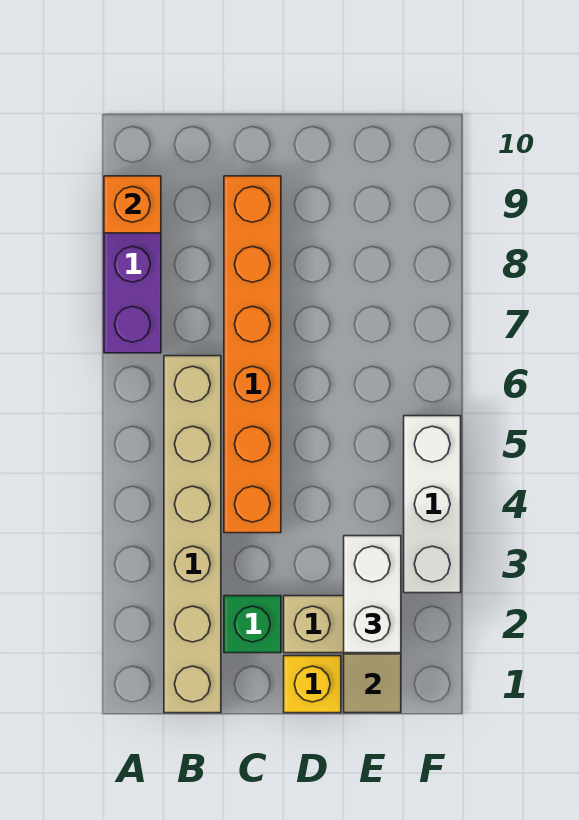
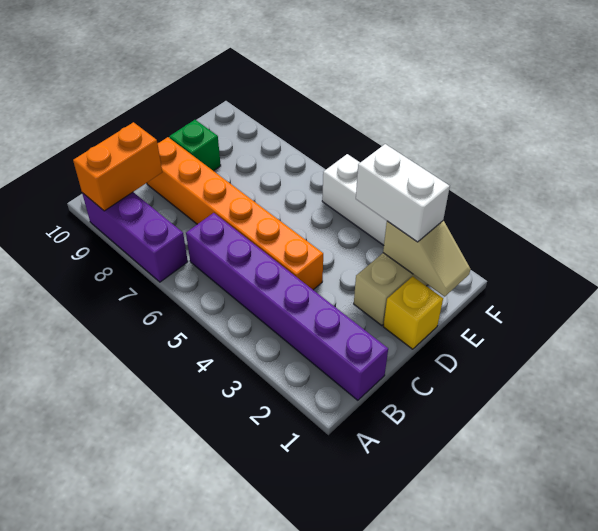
orange 1x1 brick [104,176,161,233] -> orange 1x2 brick [73,122,162,211]
tan 1x6 brick [164,356,221,713] -> purple 1x6 brick [186,213,388,400]
green 1x1 brick [224,596,281,653] -> green 1x1 brick moved to [169,120,221,171]

